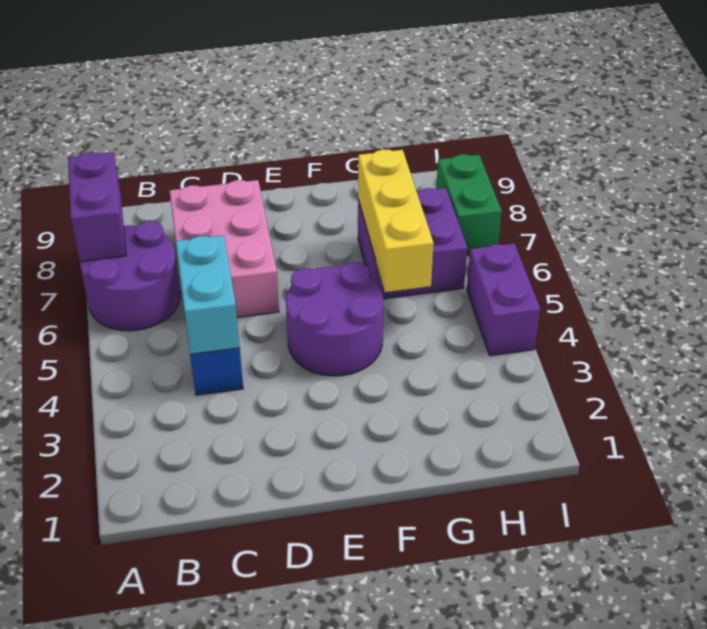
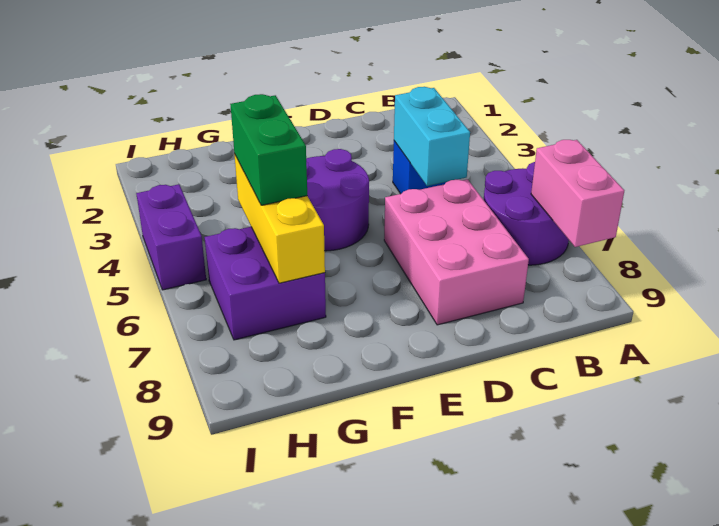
purple 1x2 brick [68,152,126,261] -> pink 1x2 brick [531,140,624,247]
green 1x2 brick [436,154,502,255] -> green 1x2 brick moved to [230,94,307,205]

